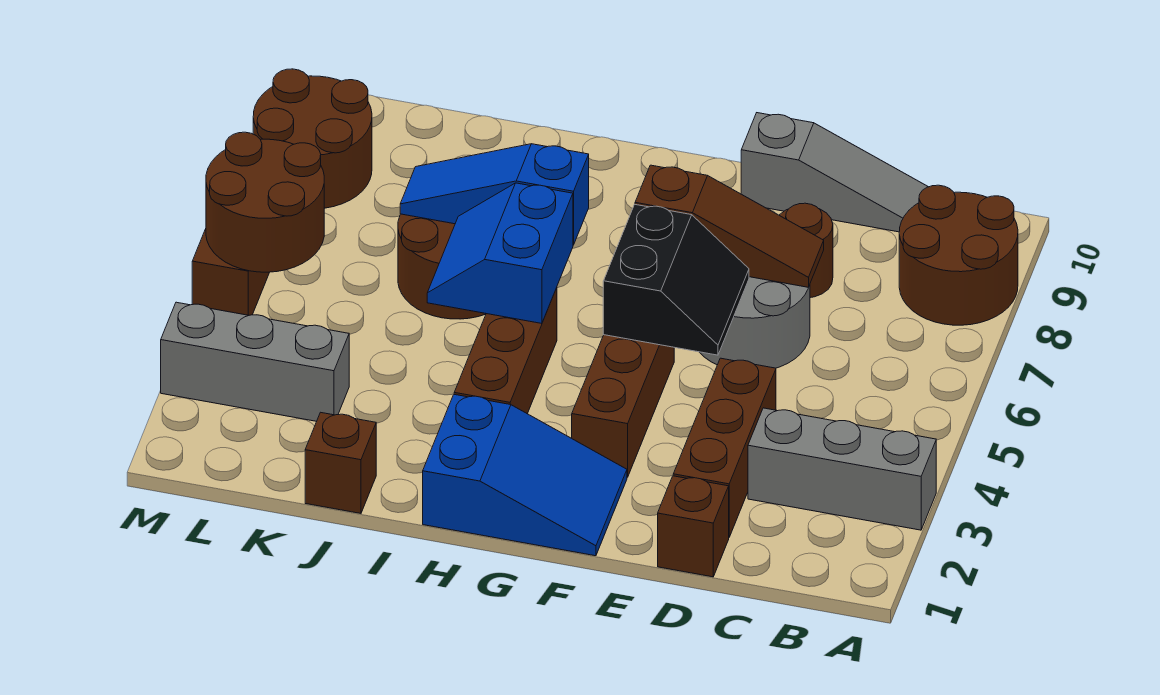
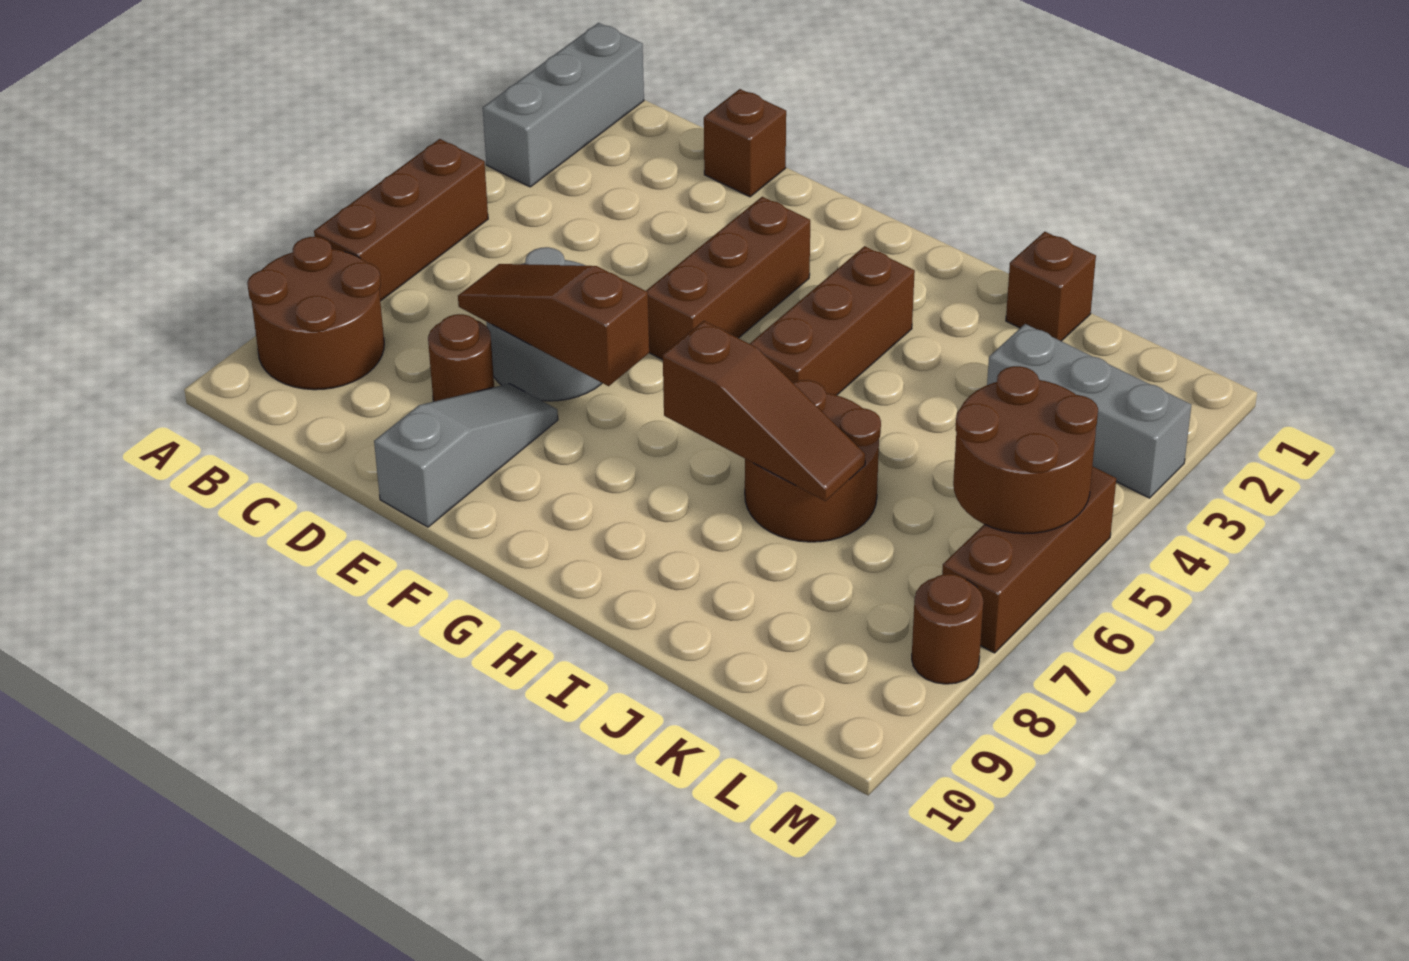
grey 1x3 brick [748,408,936,530] -> grey 1x3 brick turned to [483,23,644,187]
grey 1x3 slope [741,113,928,232] -> grey 1x3 slope turned to [374,384,558,527]
brown 1x3 brick [673,358,776,537] -> brown 1x3 brick moved to [314,139,488,301]
black 2x2 slope [603,205,749,355] -> none
blue 2x3 slope [423,395,627,556] -> none
blue 2x2 slope [427,183,573,324] -> none
blue 1x3 slope [400,144,589,245] -> brown 1x3 slope [663,321,865,501]
brown 2x2 round brick [253,69,372,208] -> brown 1x1 round brick [912,574,983,684]

